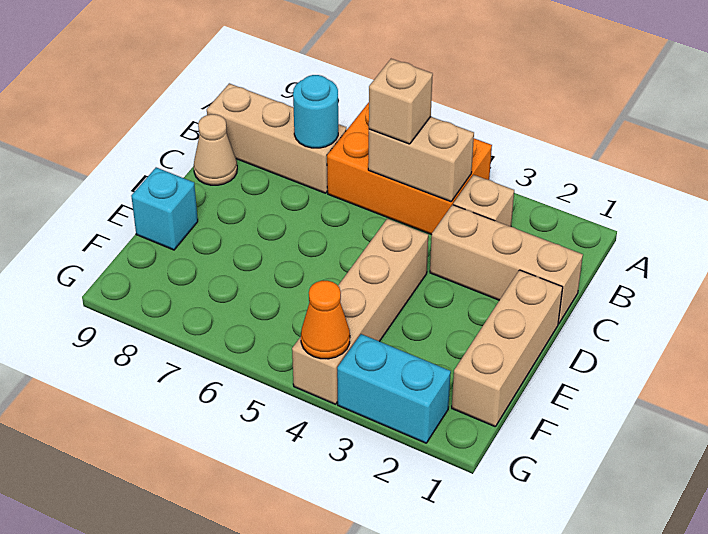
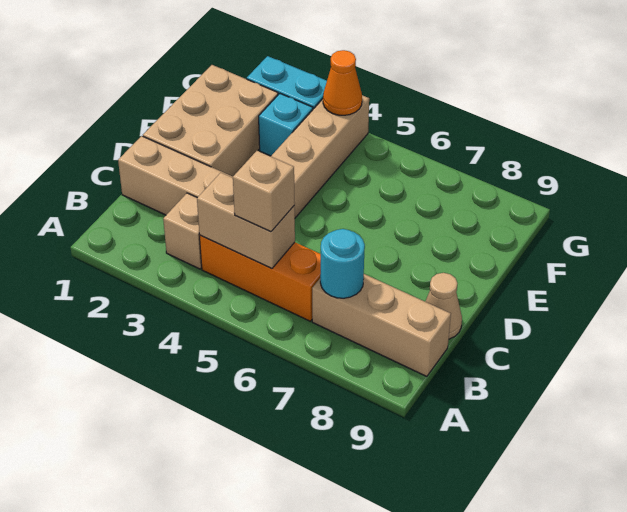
orange 2x3 brick [327,102,492,235] -> orange 1x3 brick [200,235,321,321]
tan 1x3 brick [452,270,563,427] -> tan 2x3 brick [143,65,278,177]
cyan 1x1 brick [131,167,198,250] -> cyan 1x1 brick moved to [259,94,313,156]

